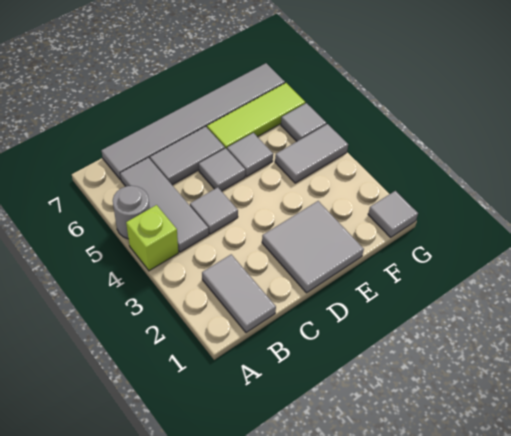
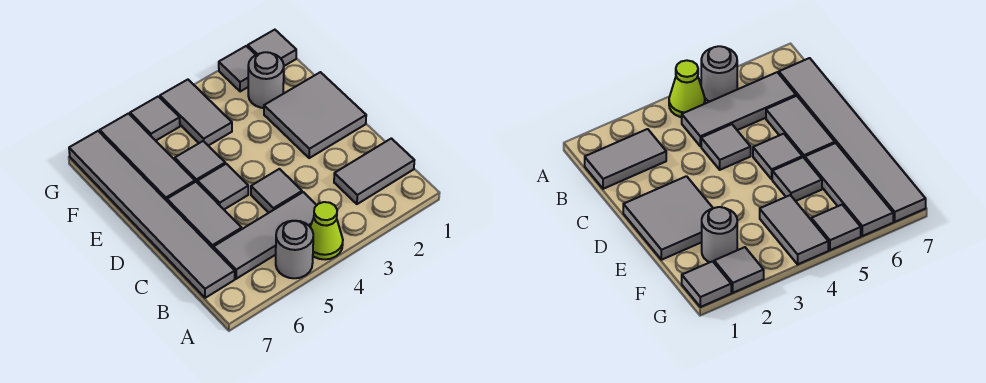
lime 1x1 brick [126,205,178,271] -> lime 1x1 cone [310,202,343,260]
lime 1x3 tile [207,83,305,149] -> grey 1x3 tile [100,114,195,201]
none -> grey 1x1 round brick [248,52,284,108]
none -> grey 1x1 tile [219,46,255,92]

